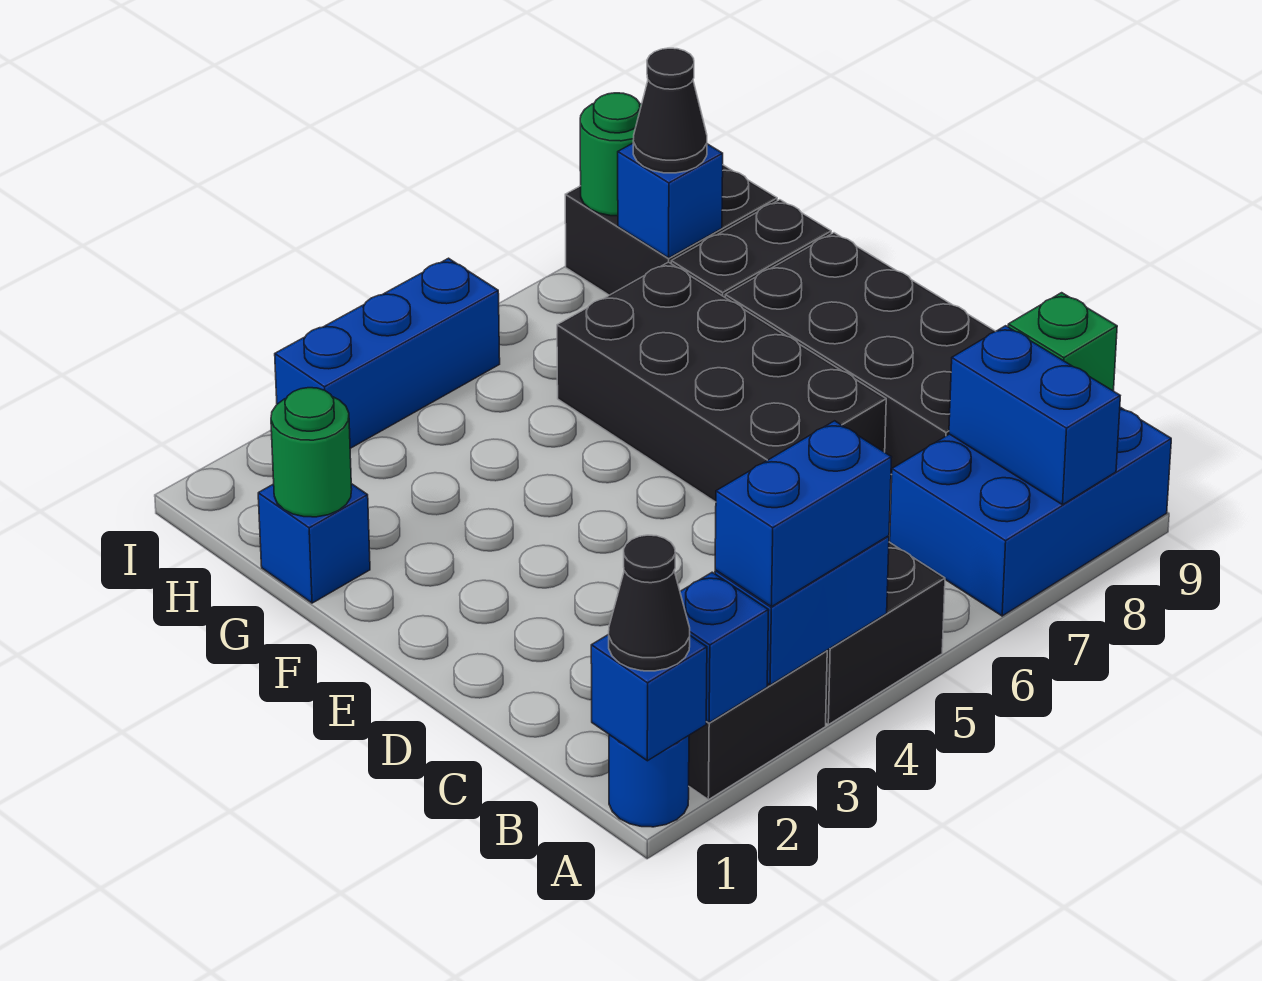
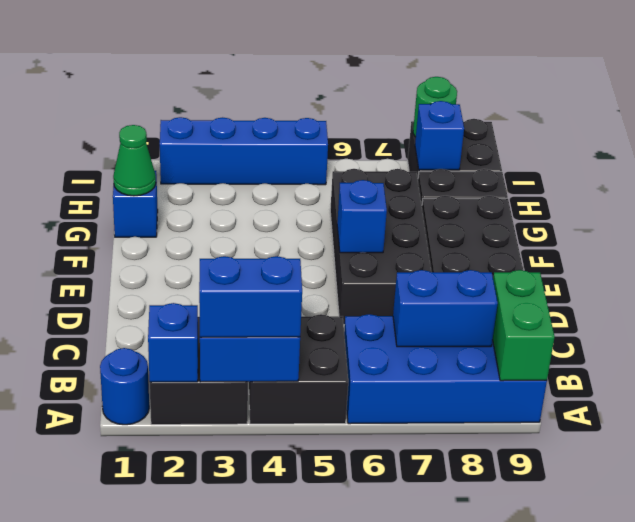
blue 1x1 brick [591,634,707,761] -> blue 1x1 brick moved to [337,180,387,253]
black 1x1 cone [609,535,690,671] -> none
blue 2x3 brick [890,407,1171,616] -> blue 2x4 brick [344,314,547,424]
blue 1x2 brick [949,326,1120,505] -> blue 1x2 brick turned to [393,270,498,347]
green 1x1 brick [1008,293,1117,391] -> green 1x2 brick [493,270,554,381]
green 1x1 round brick [271,388,352,517] -> green 1x1 cone [113,125,156,196]
black 1x1 cone [633,48,707,173] -> none
blue 1x3 brick [275,258,500,448] -> blue 1x4 brick [160,117,328,185]

